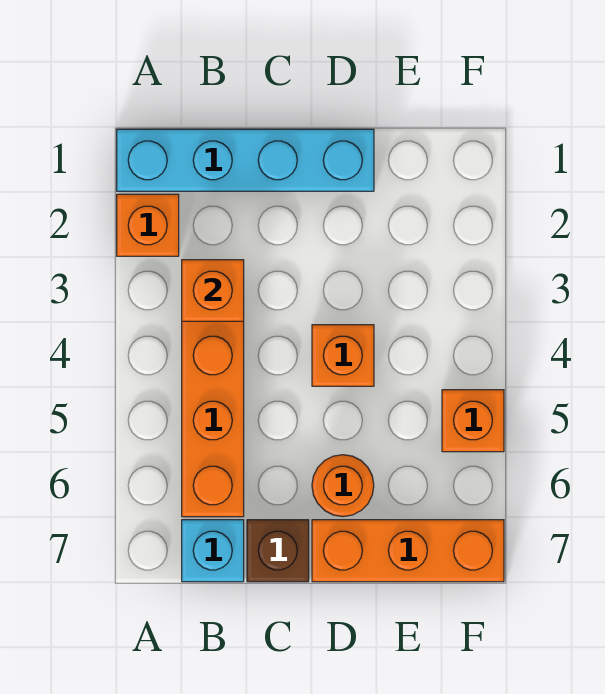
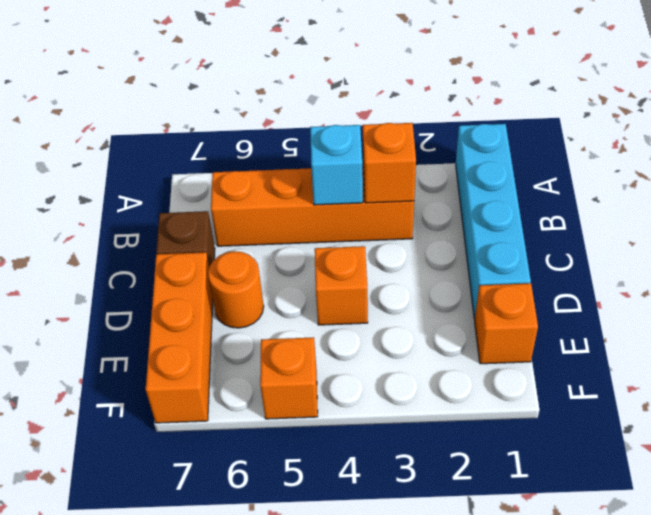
orange 1x1 brick [117,194,179,256] -> orange 1x1 brick moved to [475,283,538,364]
cyan 1x1 brick [182,520,244,582] -> cyan 1x1 brick moved to [310,125,363,205]

